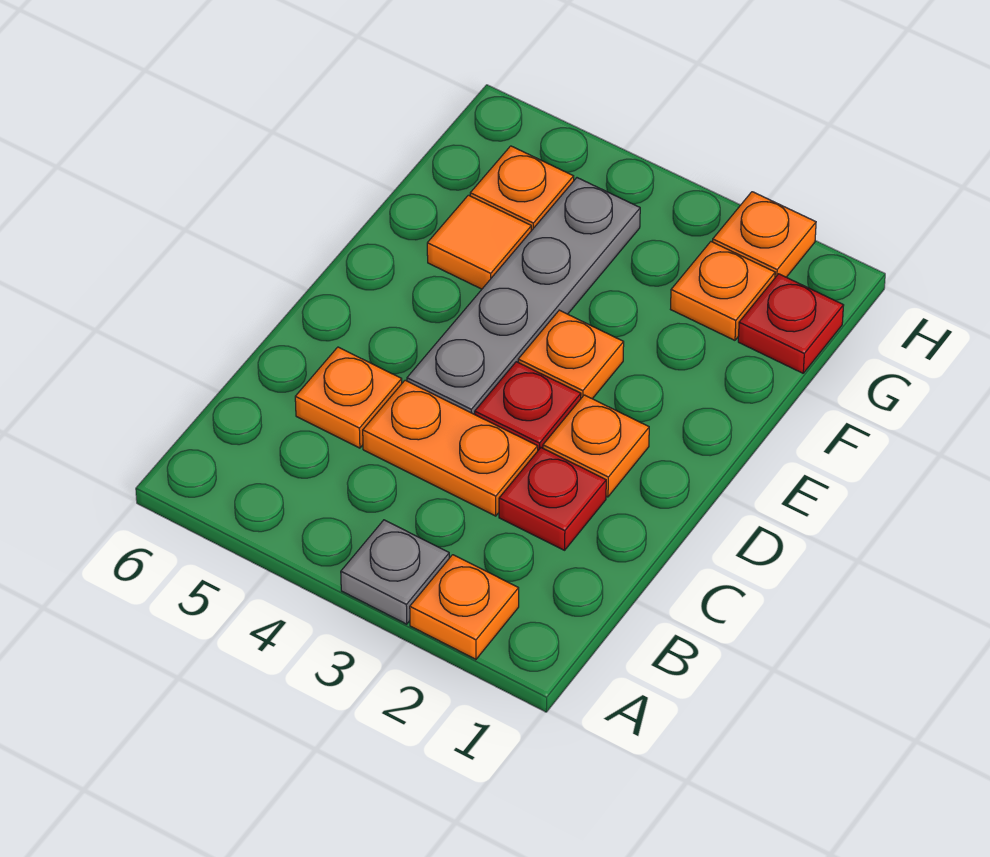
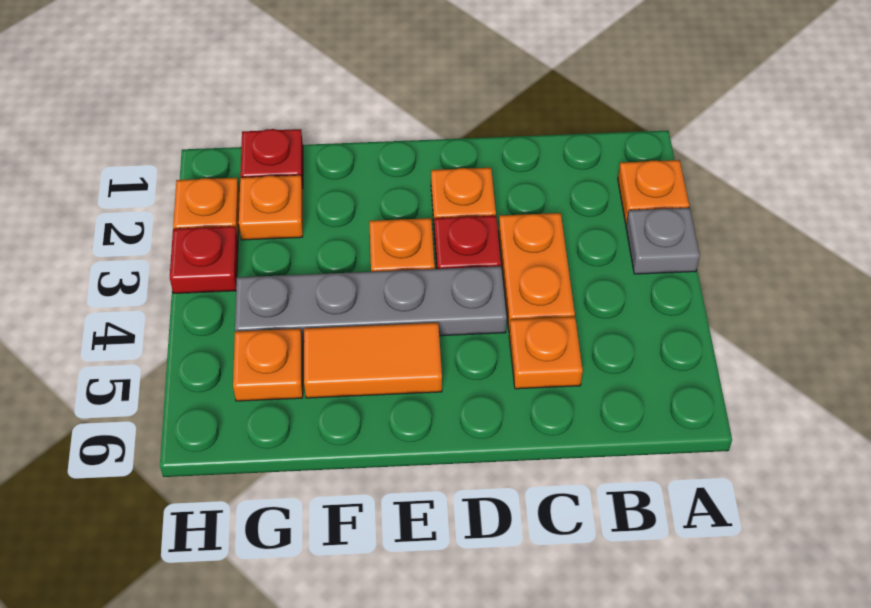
red 1x1 plate [499,448,606,550] -> red 1x1 plate moved to [170,226,238,294]
orange 1x1 tile [427,195,531,289] -> orange 1x2 tile [304,323,442,398]

